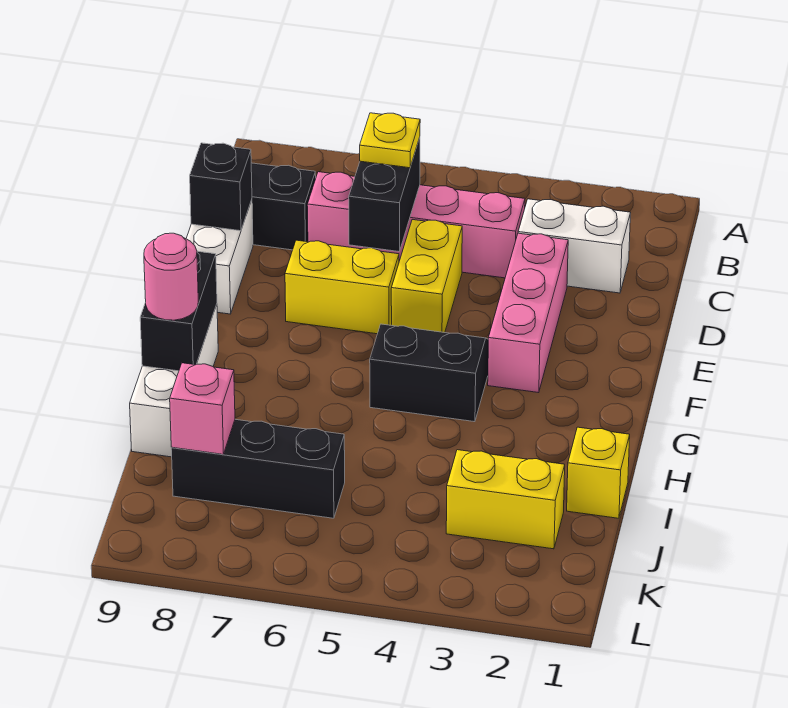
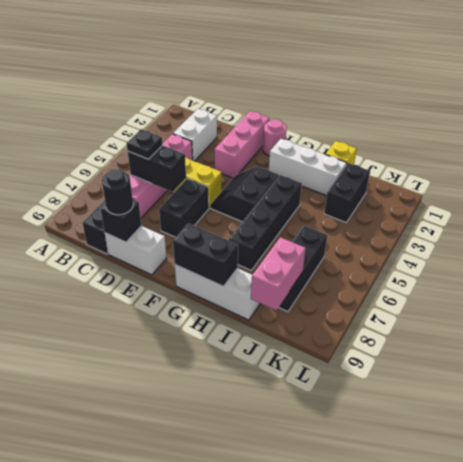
yellow 1x1 plate [360,113,420,168] -> black 1x1 plate [127,129,163,159]
pink 1x3 brick [488,233,568,393] -> pink 1x3 brick turned to [214,111,269,178]
none -> black 1x1 round brick [102,169,133,215]
yellow 1x2 brick [285,240,399,334] -> black 1x2 brick [159,178,209,237]
none -> white 1x3 brick [269,139,347,196]
none -> black 1x4 brick [229,175,302,270]
pink 1x1 round brick [144,233,198,320] -> pink 1x1 round brick moved to [263,119,287,156]
yellow 1x2 brick [446,450,565,549] -> black 1x2 brick [324,163,370,223]
pink 1x1 brick [170,363,235,454] -> pink 1x2 brick [251,237,306,310]

